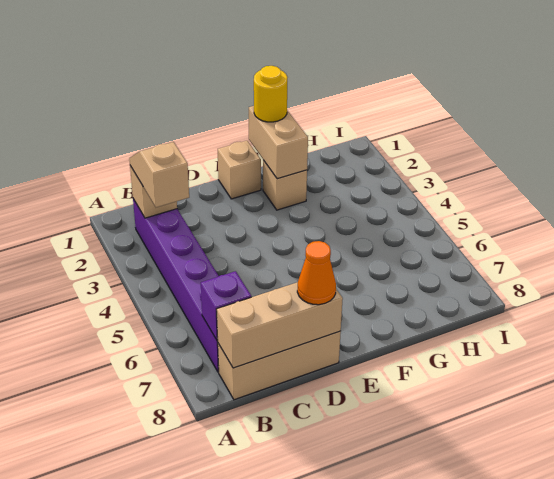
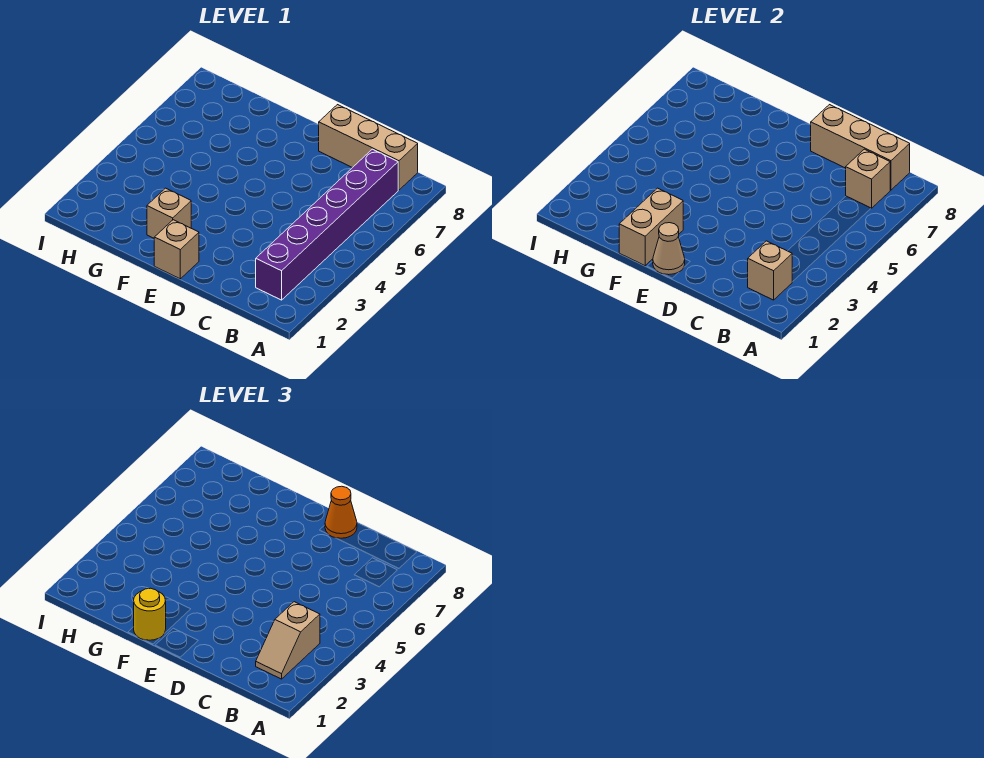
purple 1x1 brick [201,271,251,340] -> tan 1x1 brick [846,149,890,208]
none -> tan 1x1 cone [653,223,685,275]

